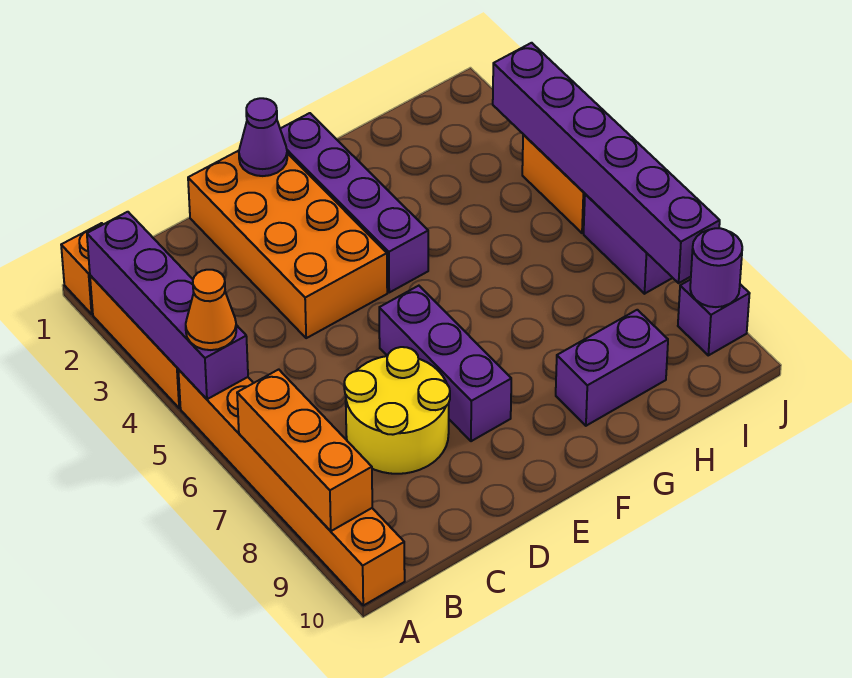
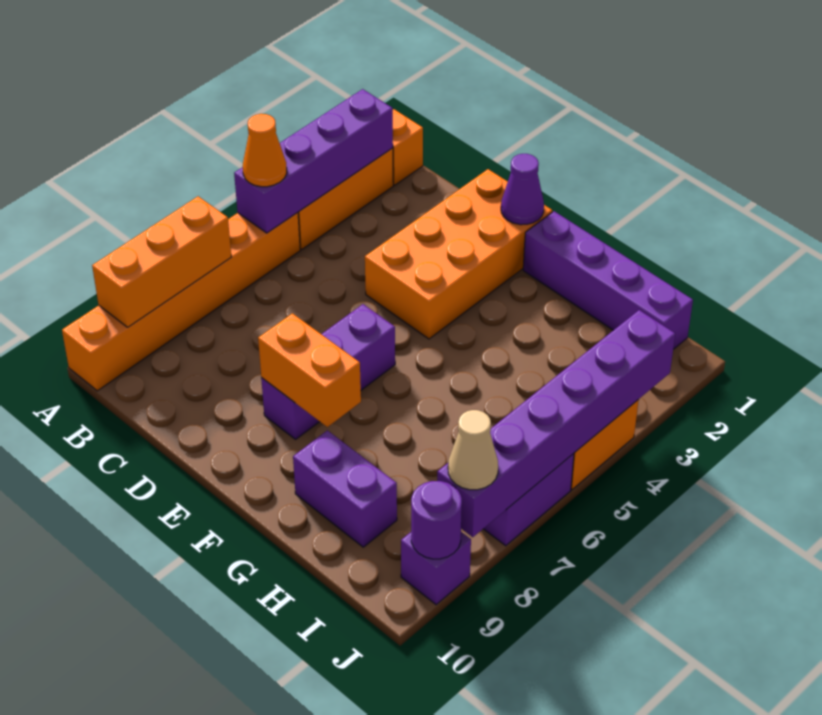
yellow 2x2 round brick [344,347,450,474] -> none
none -> orange 1x2 brick [258,313,361,427]
purple 1x4 brick [280,113,428,292] -> purple 1x4 brick turned to [523,211,693,349]
none -> tan 1x1 cone [448,410,498,490]

